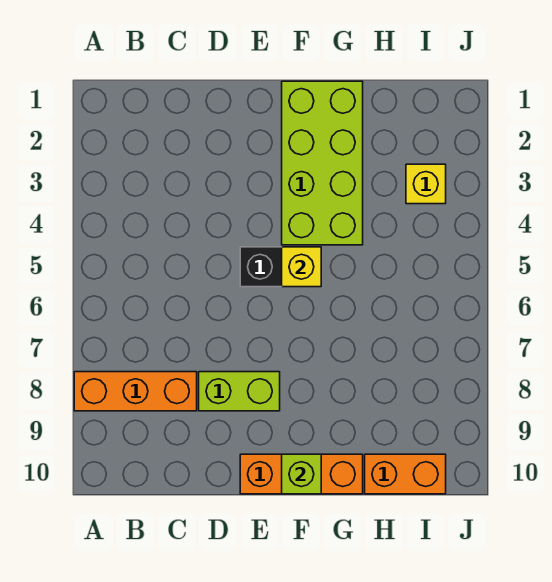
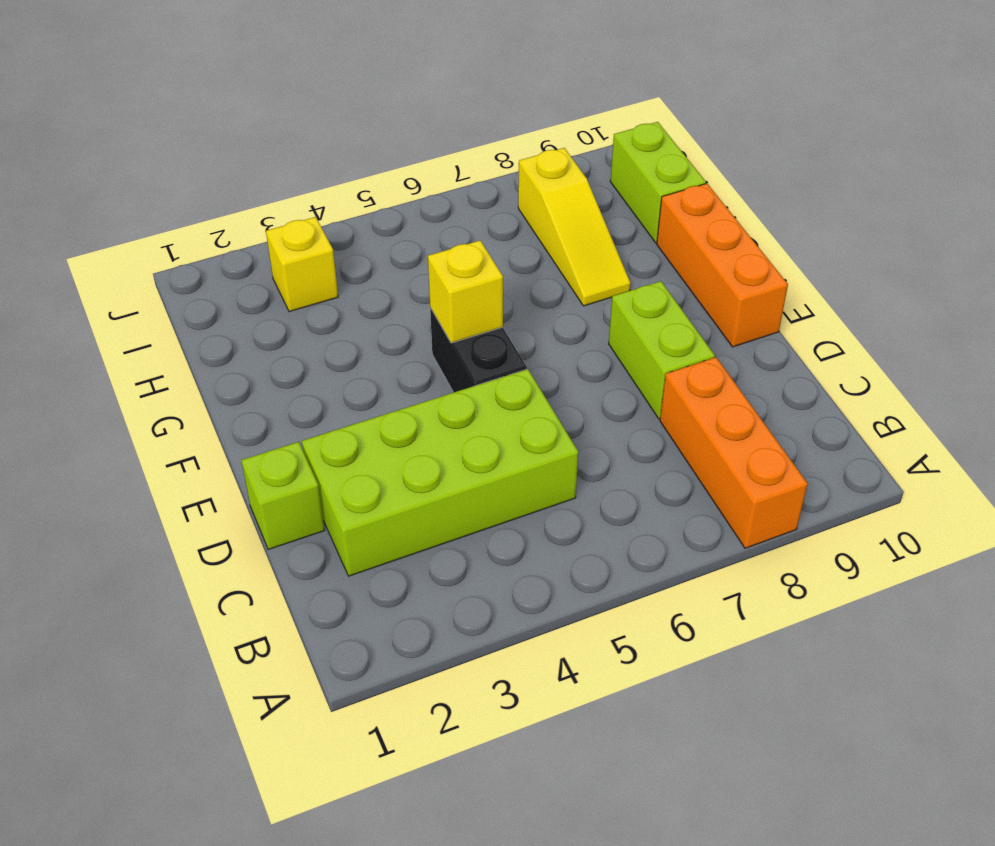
lime 2x4 brick [282,81,363,245] -> lime 2x4 brick moved to [302,369,578,576]
lime 1x1 brick [282,454,321,494] -> lime 1x1 brick moved to [241,442,325,549]
none -> yellow 1x3 slope [518,148,631,306]
orange 1x2 brick [365,454,446,494] -> lime 1x2 brick [610,122,706,243]

